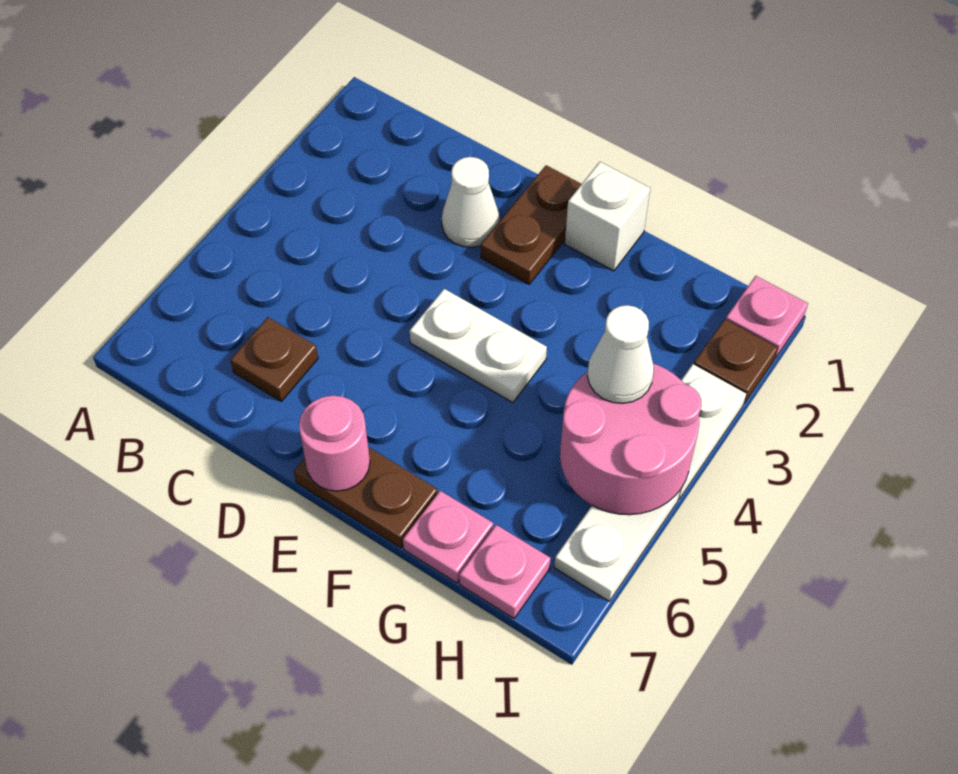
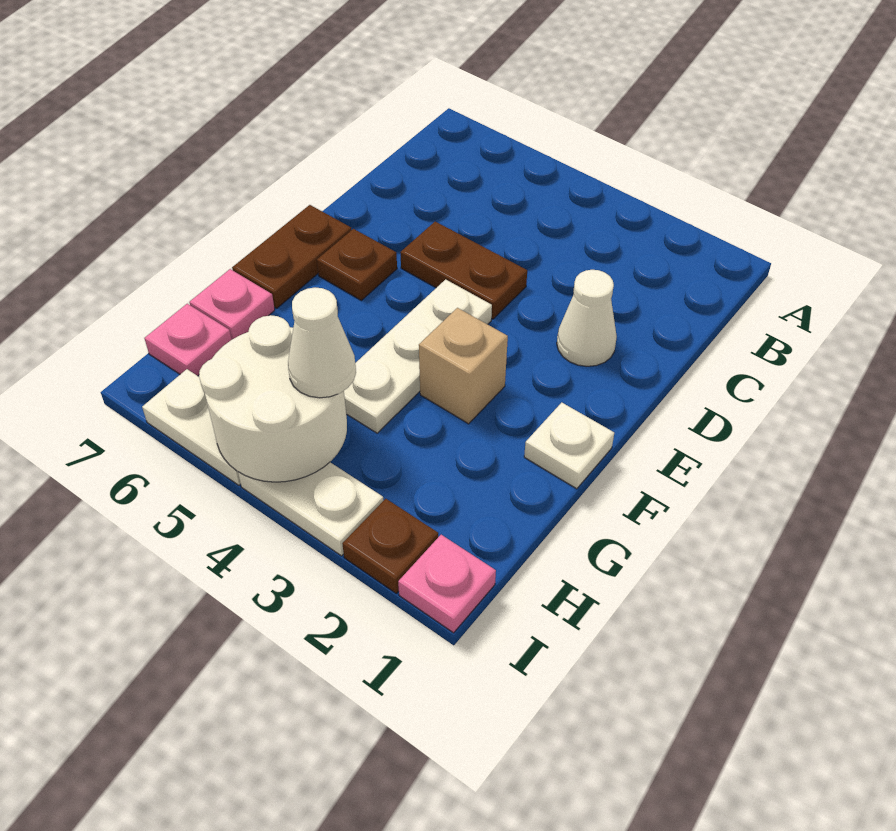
brown 1x1 plate [230,317,318,401] -> brown 1x1 plate moved to [317,229,397,300]
brown 1x2 plate [481,165,581,284] -> brown 1x2 plate moved to [400,222,527,319]
white 1x2 plate [410,289,547,403] -> white 1x3 plate [344,279,492,433]
pink 1x1 round brick [299,395,370,491] -> none
white 1x1 brick [565,162,650,271] -> white 1x1 plate [524,403,614,489]
none -> tan 1x1 brick [419,308,508,424]
pink 2x2 round brick [560,364,701,515] -> white 2x2 round brick [199,315,347,482]

